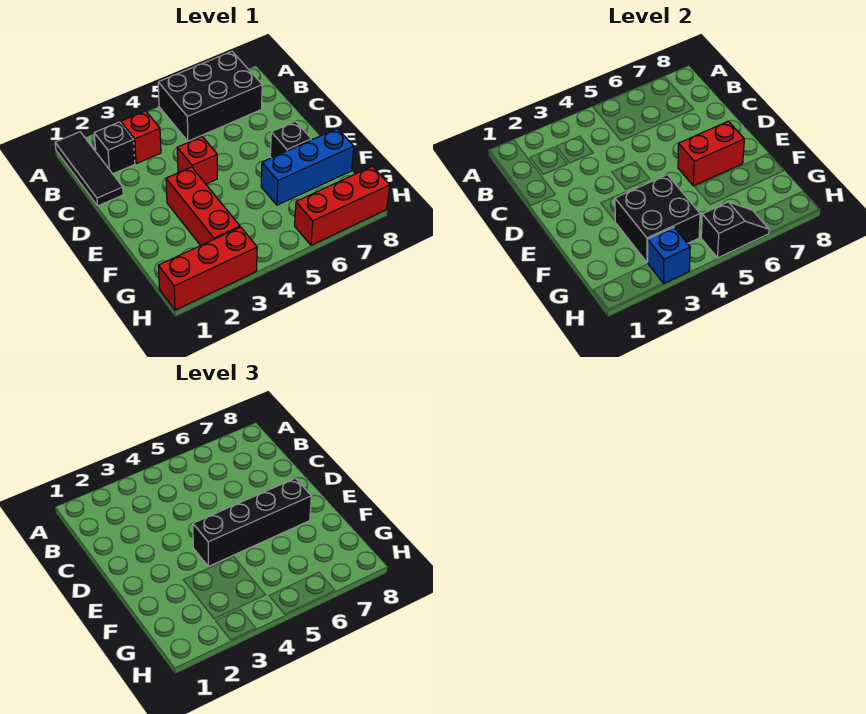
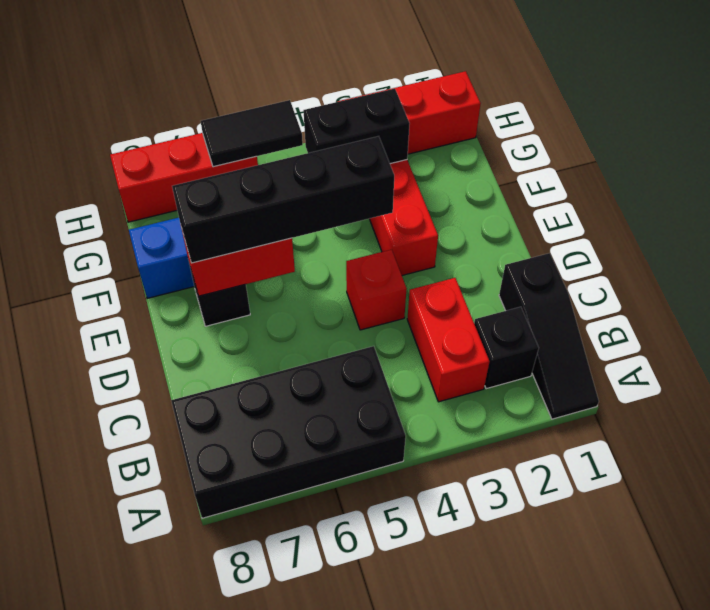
black 1x3 tile [55,132,123,206] -> black 1x3 slope [499,253,599,419]
black 2x3 brick [158,52,262,141] -> black 2x4 brick [171,346,406,518]
red 1x1 brick [121,111,161,164] -> red 1x2 brick [407,278,489,402]
black 2x2 brick [615,175,700,262] -> black 1x2 brick [304,89,410,164]
blue 1x1 brick [648,227,690,283] -> none
black 1x2 slope [701,202,769,258] -> black 1x2 tile [201,100,303,167]

